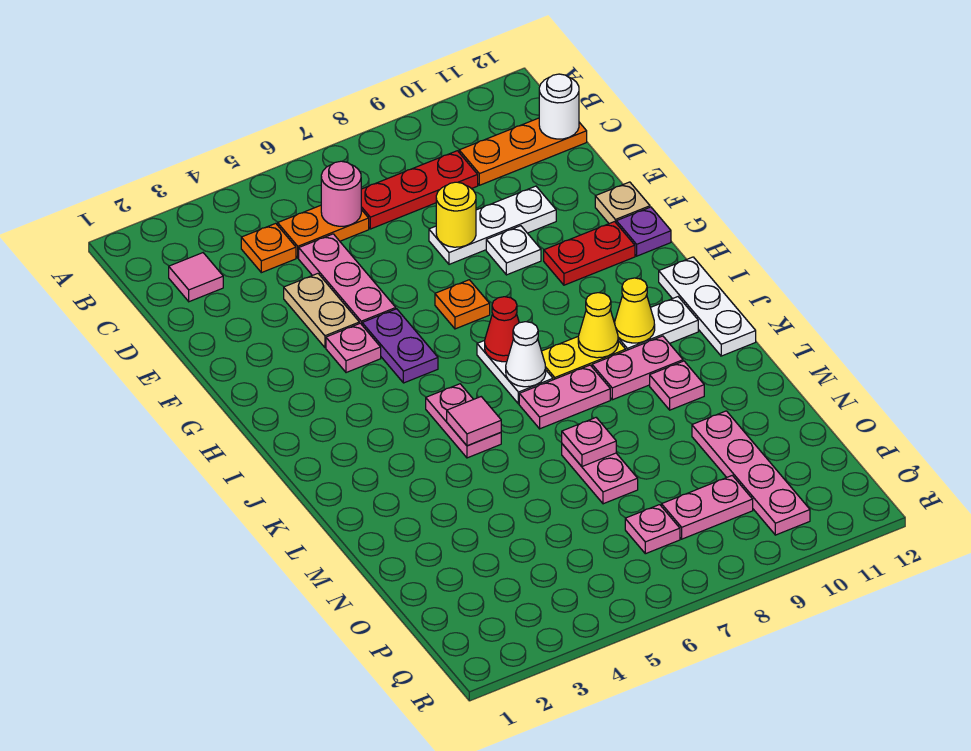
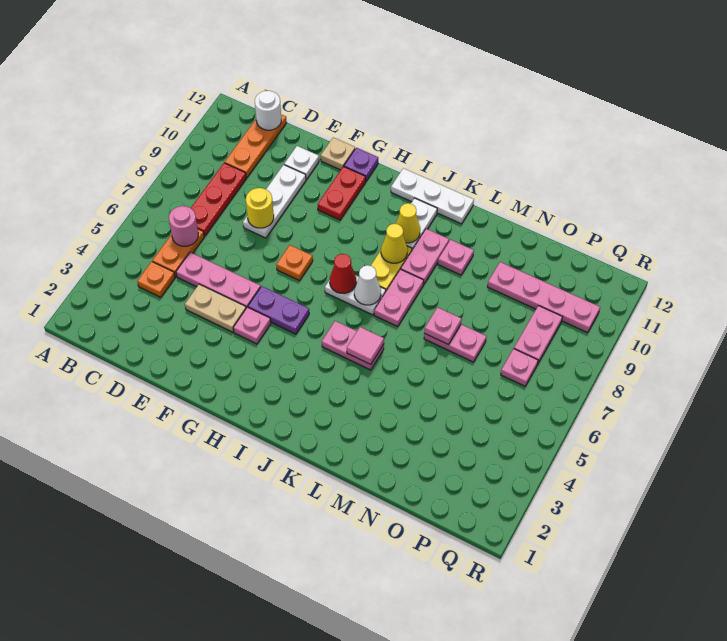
pink 1x1 tile [169,253,223,302] -> none
white 1x1 plate [486,226,541,275] -> white 1x1 plate moved to [284,146,319,179]

